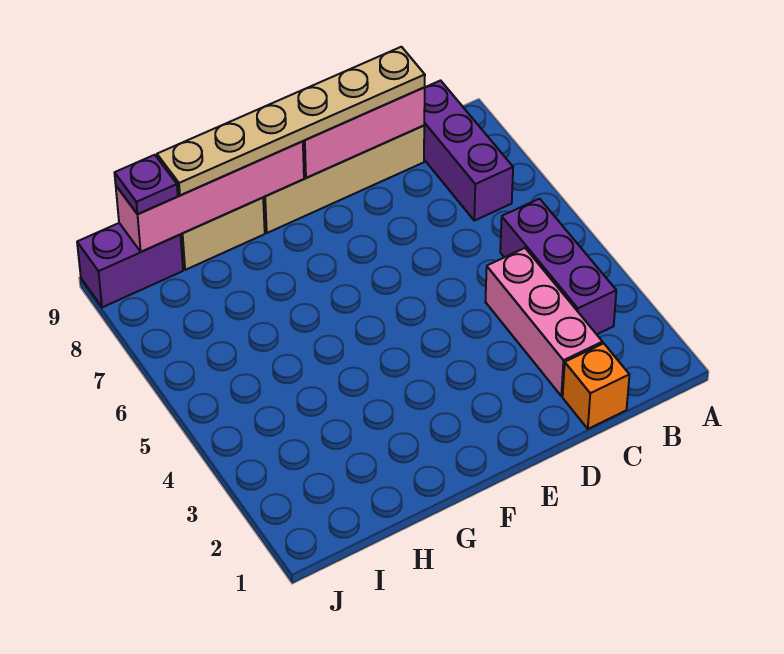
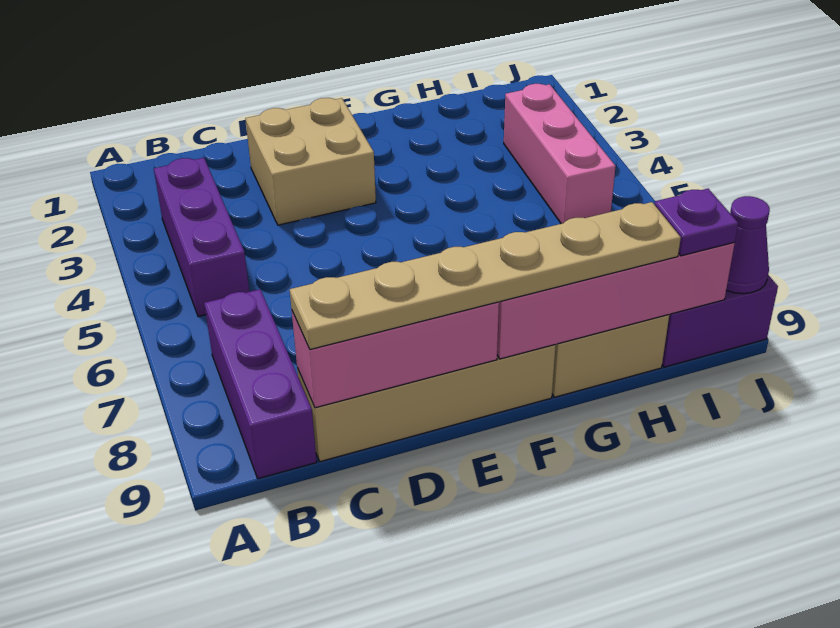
orange 1x1 brick [563,343,629,429] -> none
pink 1x3 brick [485,248,602,396] -> pink 1x3 brick moved to [504,84,616,224]
none -> tan 2x2 brick [245,98,376,225]
none -> purple 1x1 cone [726,196,770,294]

